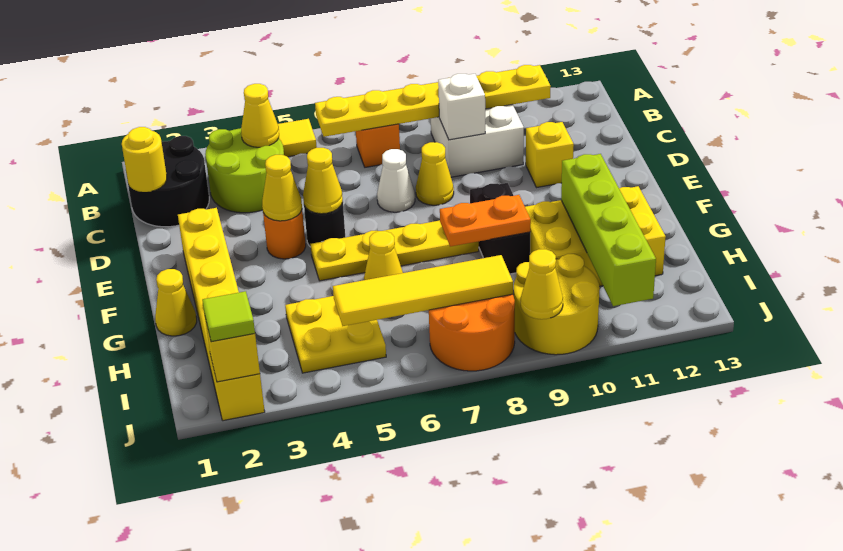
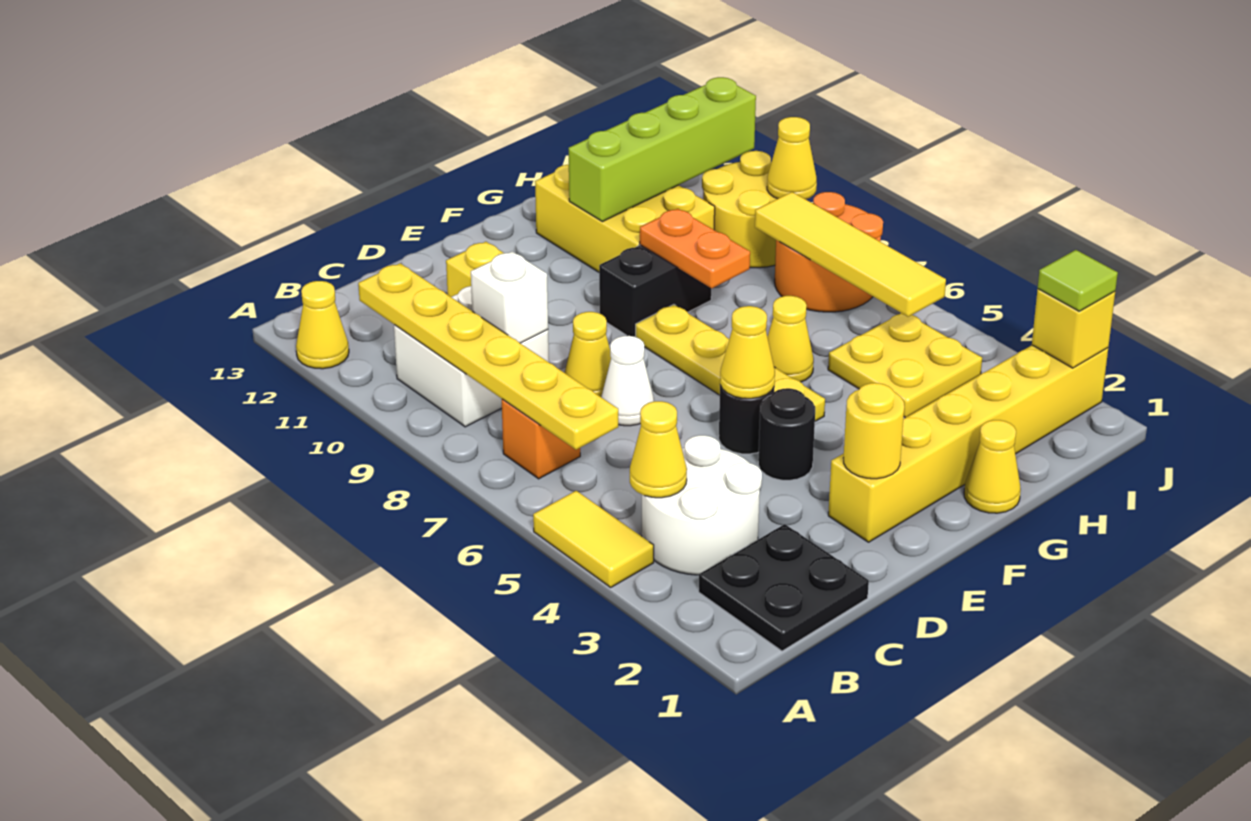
black 2x2 round brick [126,136,209,227] -> black 2x2 plate [699,524,869,651]
lime 2x2 round brick [205,128,284,213] -> white 2x2 round brick [642,435,762,575]
yellow 1x1 round brick [122,127,167,192] -> yellow 1x1 round brick moved to [843,383,904,479]
orange 1x1 round brick [263,210,306,259] -> black 1x1 round brick [758,388,815,480]
yellow 1x1 cone [262,155,302,221] -> yellow 1x1 cone moved to [296,281,349,369]

